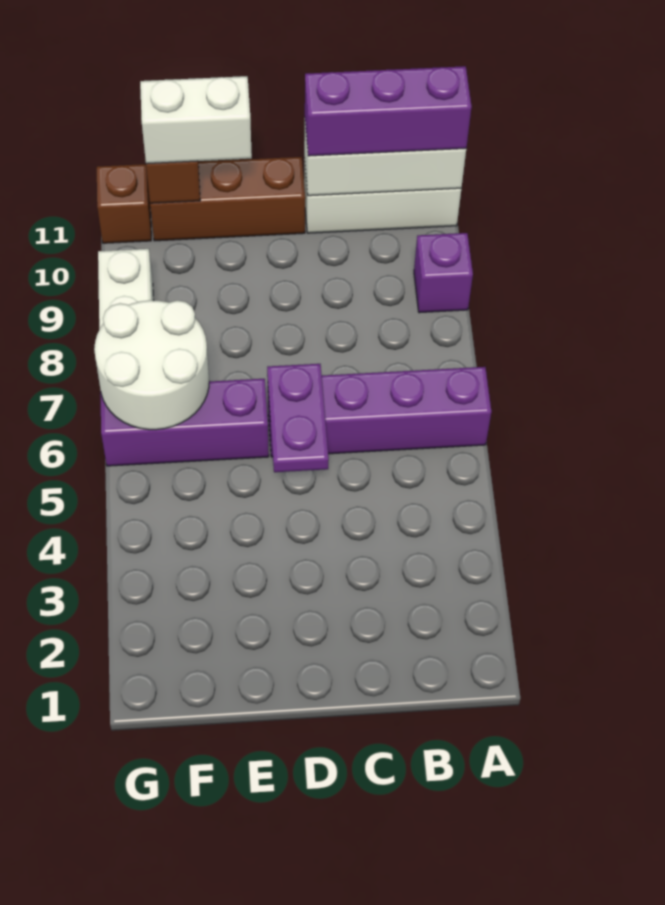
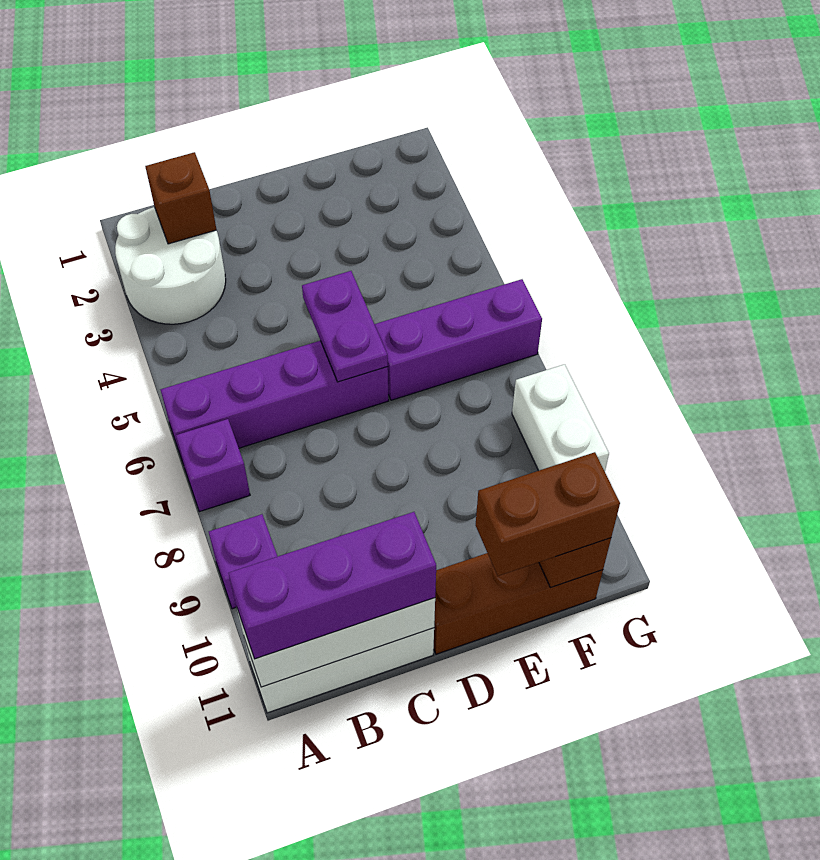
none -> purple 1x1 brick [176,419,250,512]
white 1x2 brick [140,76,252,164] -> brown 1x2 brick [476,452,620,576]
white 2x2 round brick [94,300,209,430] -> white 2x2 round brick moved to [115,207,226,324]
brown 1x1 brick [97,164,151,243] -> brown 1x1 brick moved to [145,152,216,244]

